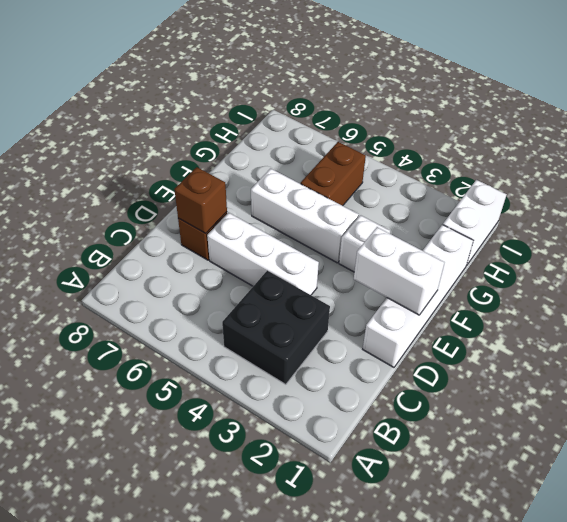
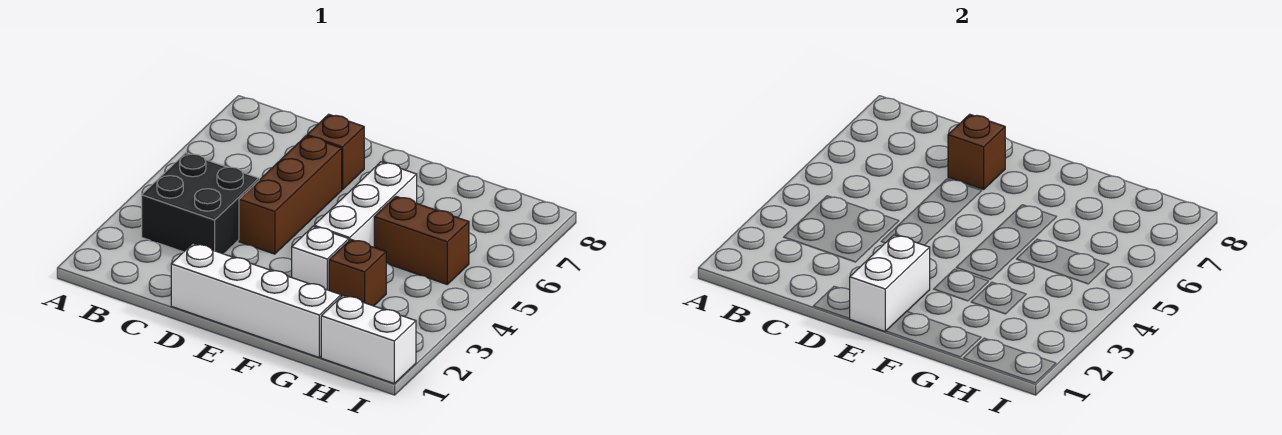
white 1x3 brick [207,213,319,295] -> brown 1x3 brick [239,136,342,254]
none -> brown 1x1 brick [329,239,386,306]

